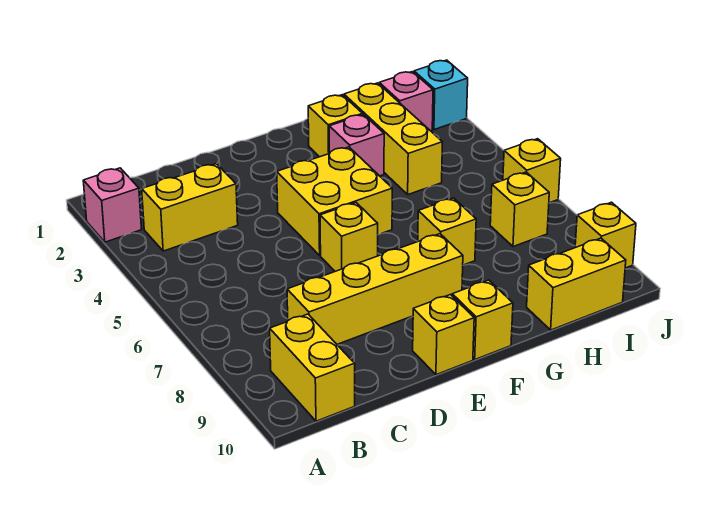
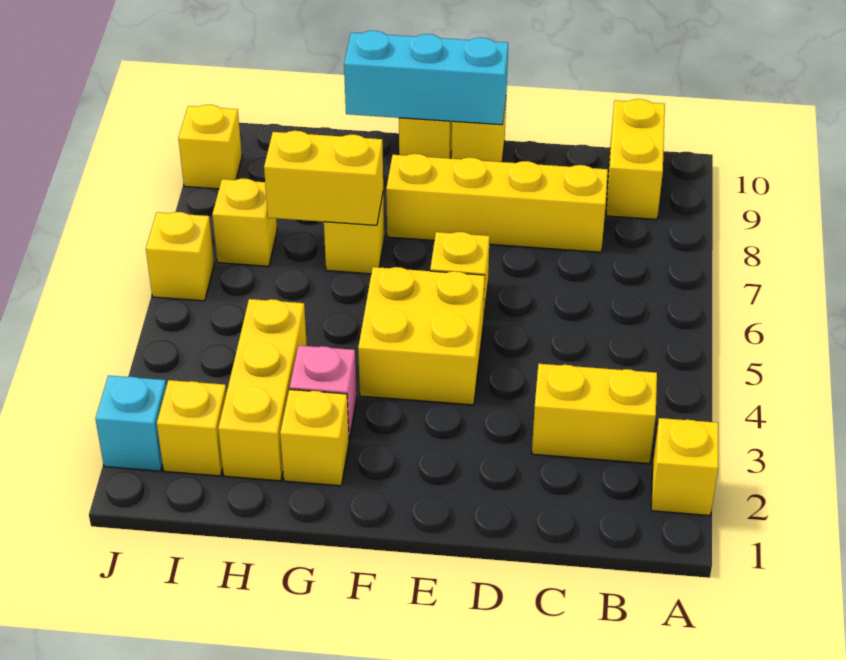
pink 1x1 brick [83,168,142,242] -> yellow 1x1 brick [651,418,718,515]
none -> cyan 1x3 brick [344,31,508,125]
yellow 1x2 brick [527,238,626,330] -> yellow 1x2 brick moved to [264,131,383,225]
pink 1x1 brick [379,72,433,131] -> yellow 1x1 brick [157,380,226,476]

